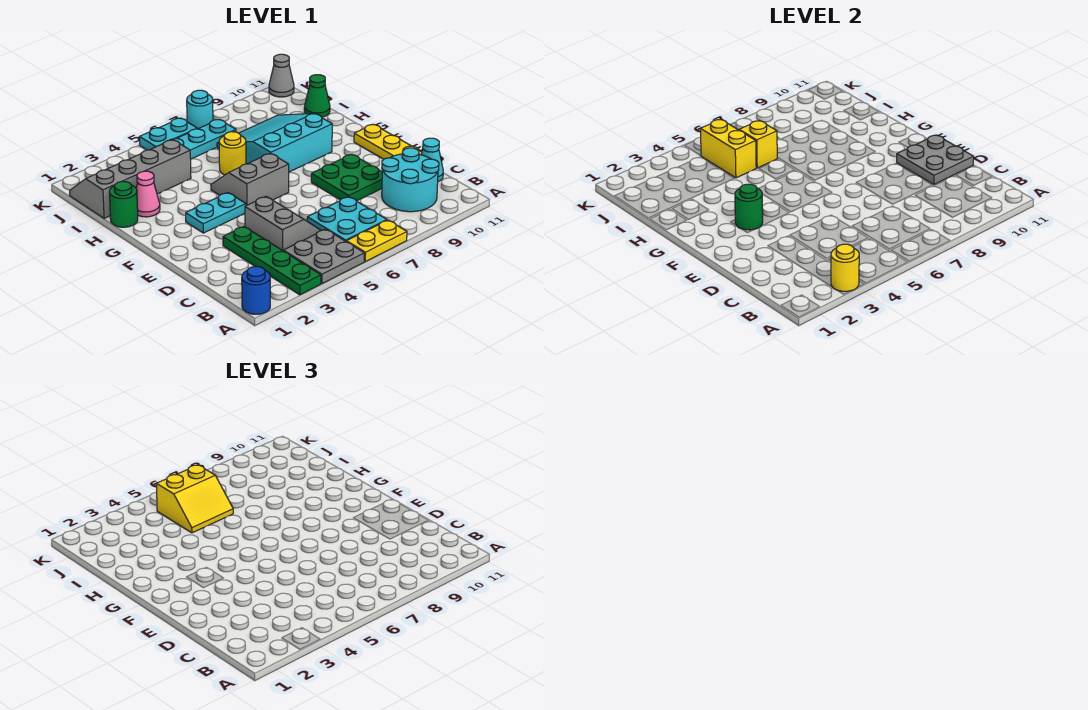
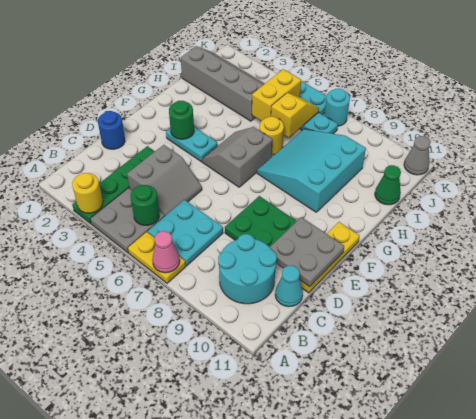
blue 1x1 round brick [242,266,270,314] -> blue 1x1 round brick moved to [98,111,125,149]
grey 2x2 slope [211,153,289,206] -> grey 2x2 slope turned to [202,127,273,187]
cyan 3x3 slope [217,113,332,172] -> cyan 3x3 slope turned to [257,129,366,212]
green 1x1 round brick [110,181,138,227] -> green 1x1 round brick moved to [131,185,159,225]
pink 1x1 cone [136,171,160,217] -> pink 1x1 cone moved to [152,231,180,273]
yellow 2x2 slope [156,465,233,533] -> none

